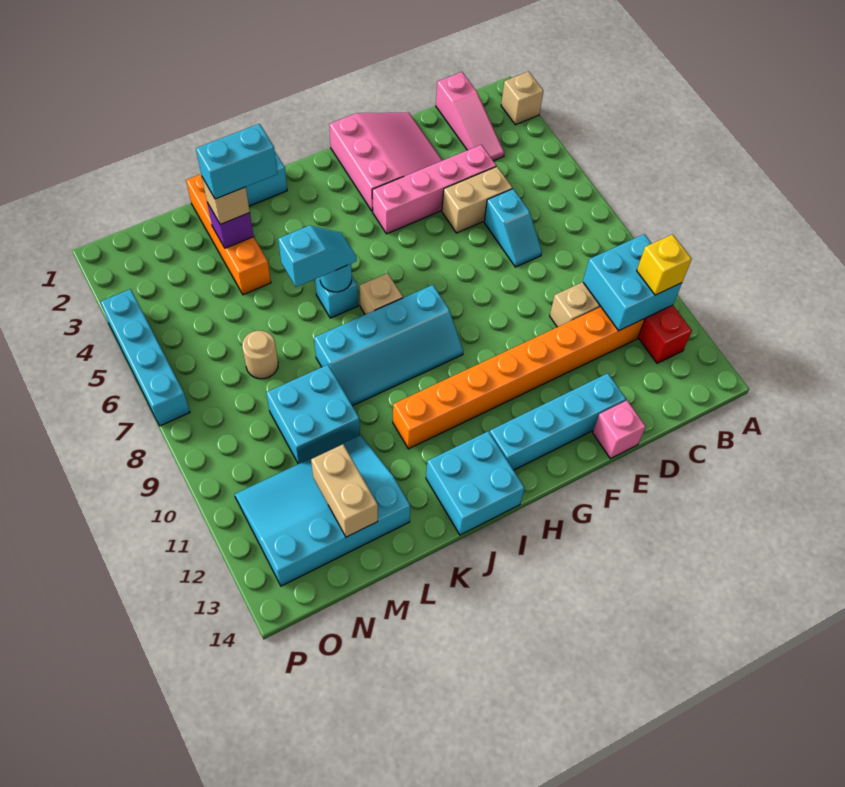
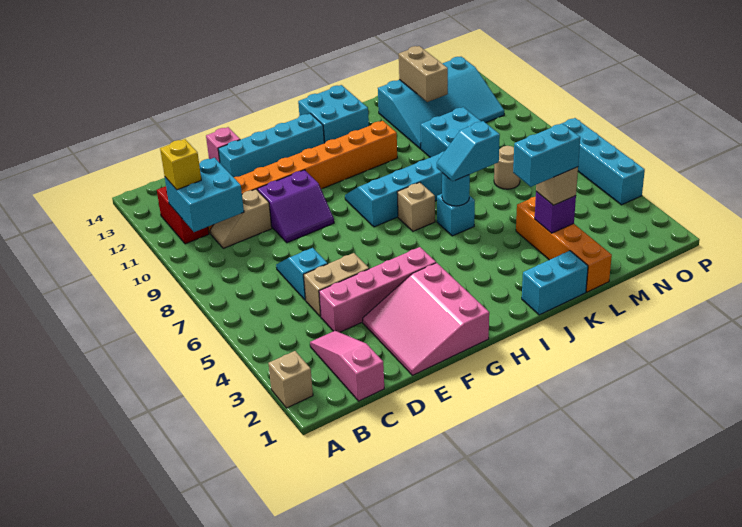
none -> purple 2x2 slope [257,170,334,243]

